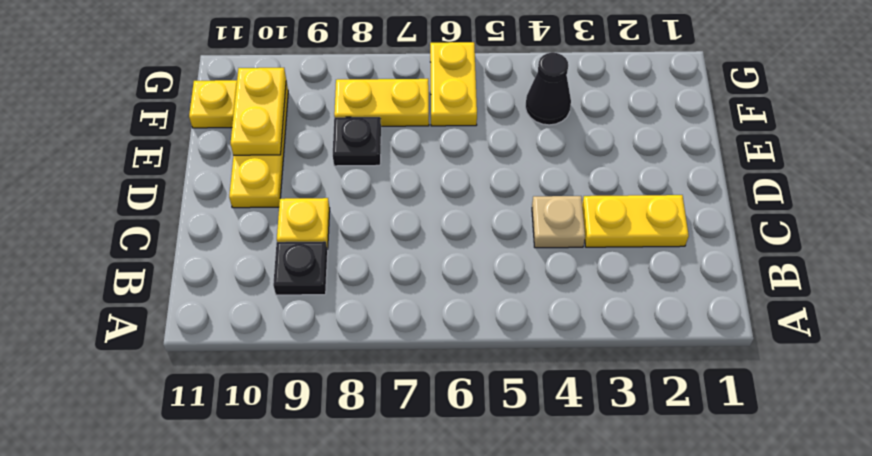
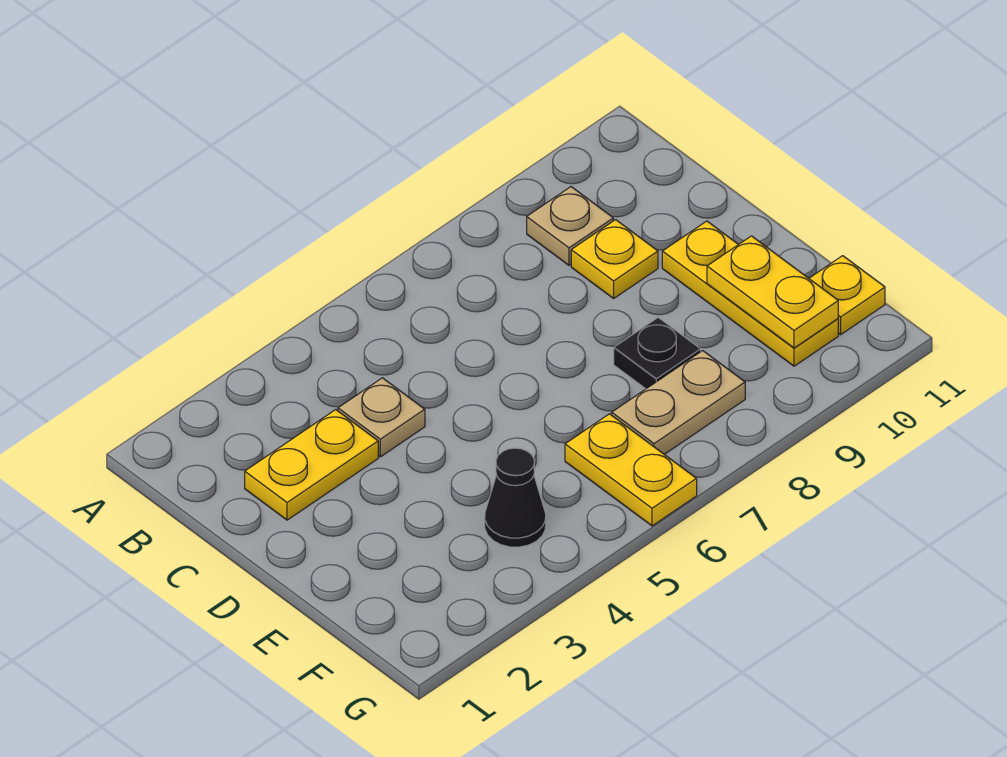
black 1x1 plate [273,241,328,295] -> tan 1x1 plate [527,187,613,265]
yellow 1x2 plate [334,79,429,126] -> tan 1x2 plate [612,351,745,454]

